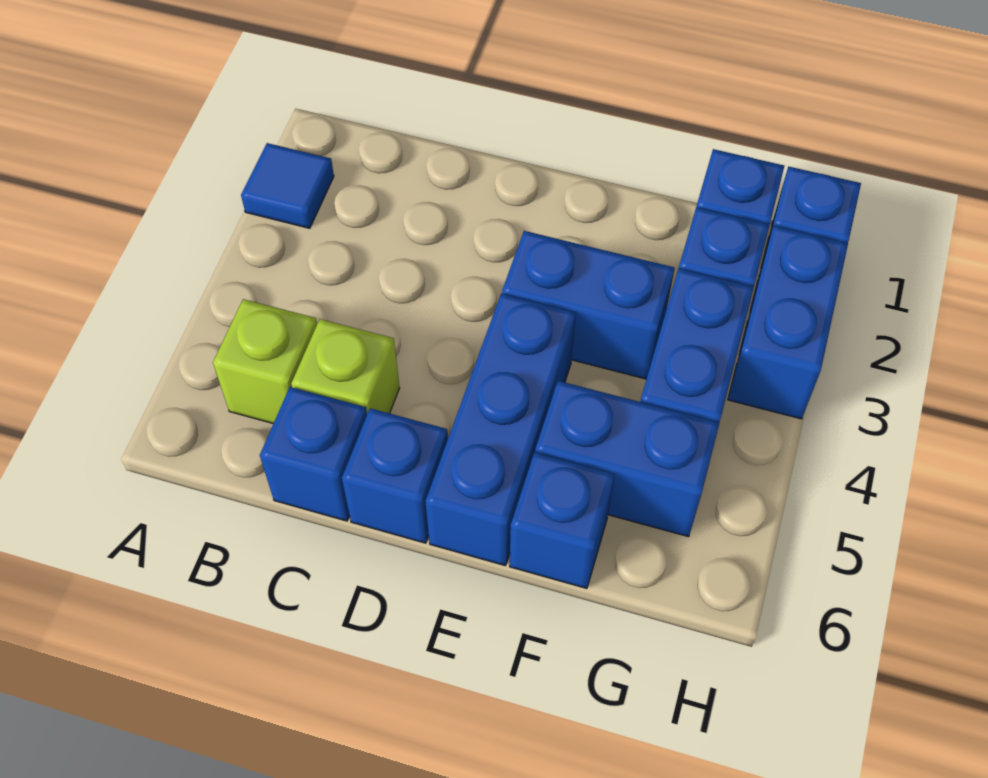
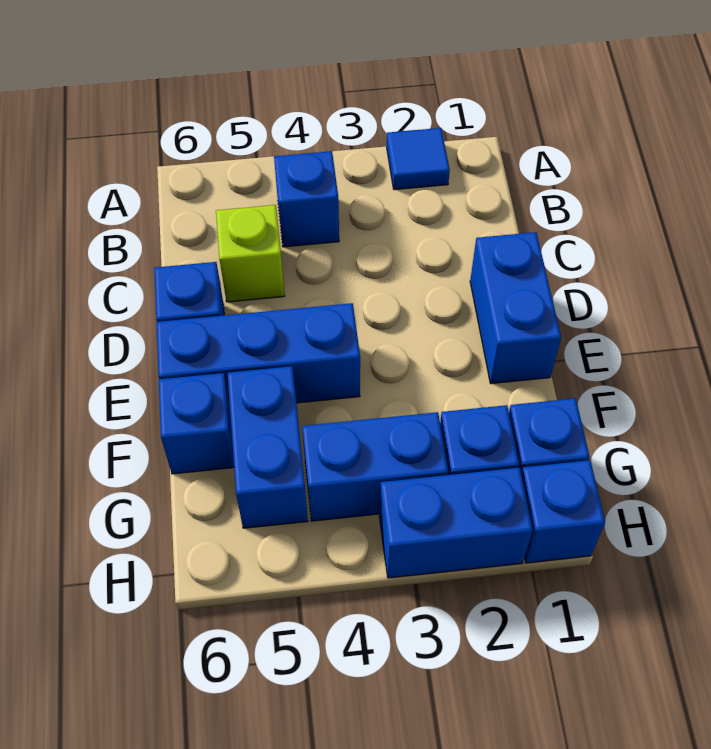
lime 1x1 brick [213,299,317,424] -> none
blue 1x1 brick [260,387,367,521] -> blue 1x1 brick moved to [274,151,339,247]
blue 1x2 brick [502,231,674,379] -> blue 1x2 brick moved to [470,232,561,384]

